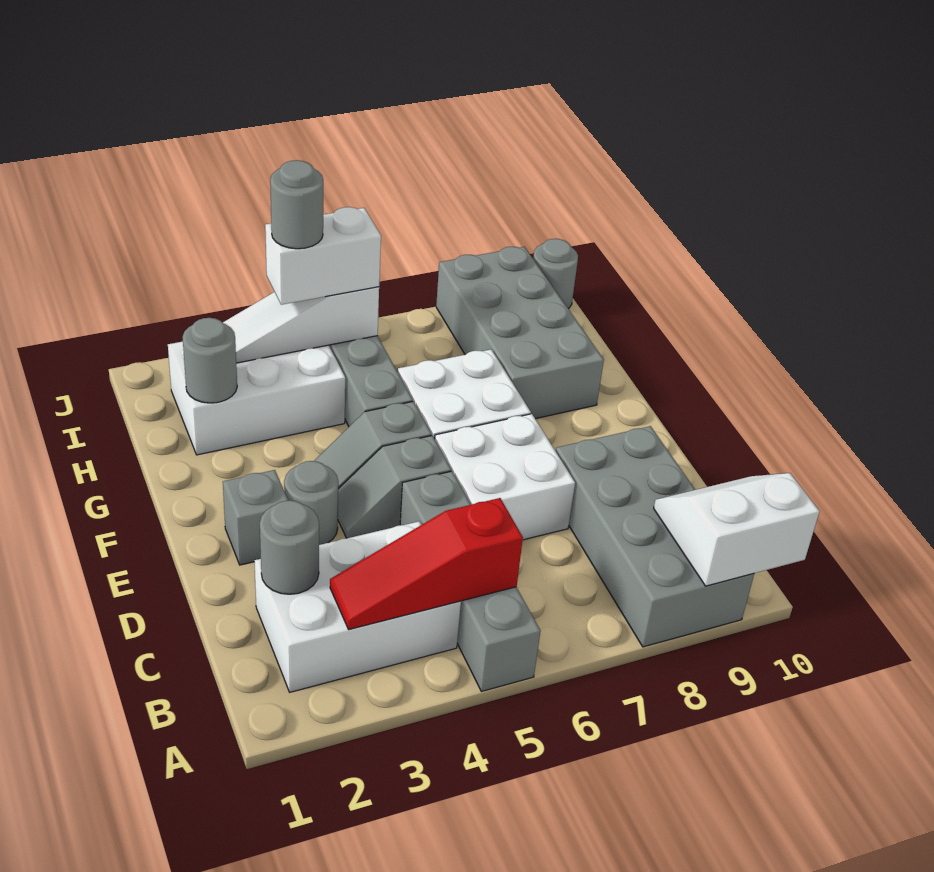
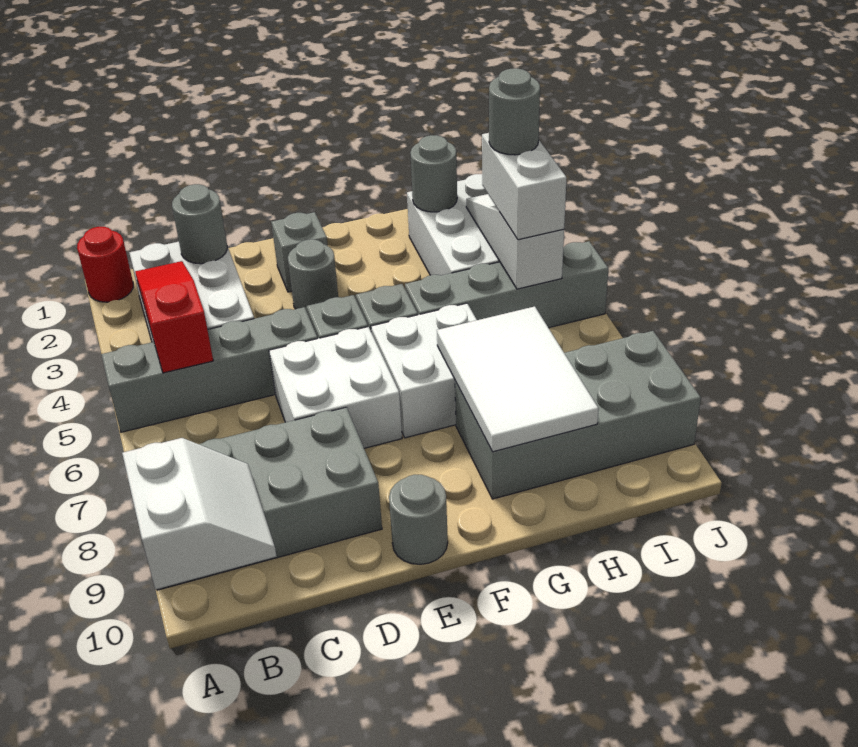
none -> red 1x1 round brick [77,227,133,302]
none -> white 2x3 tile [437,306,599,452]
grey 1x1 round brick [533,239,578,309] -> grey 1x1 round brick moved to [389,475,448,564]

